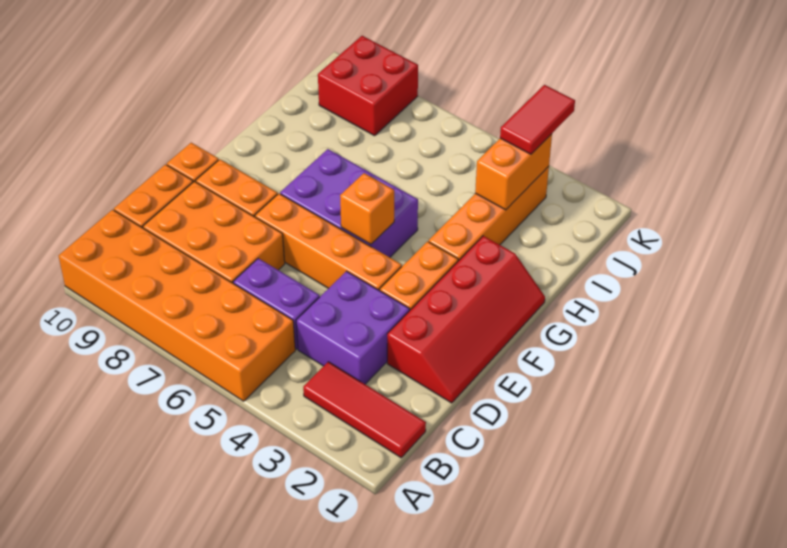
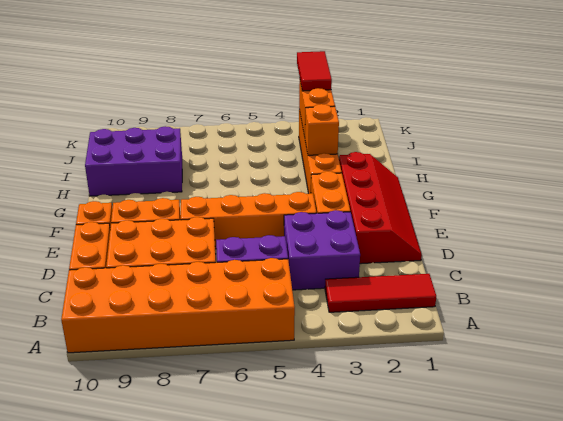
purple 2x3 brick [280,149,418,257] -> purple 2x3 brick moved to [85,126,182,196]
orange 1x1 brick [340,173,394,244] -> orange 1x1 brick moved to [305,104,339,155]
red 2x2 brick [318,36,418,136] -> none

